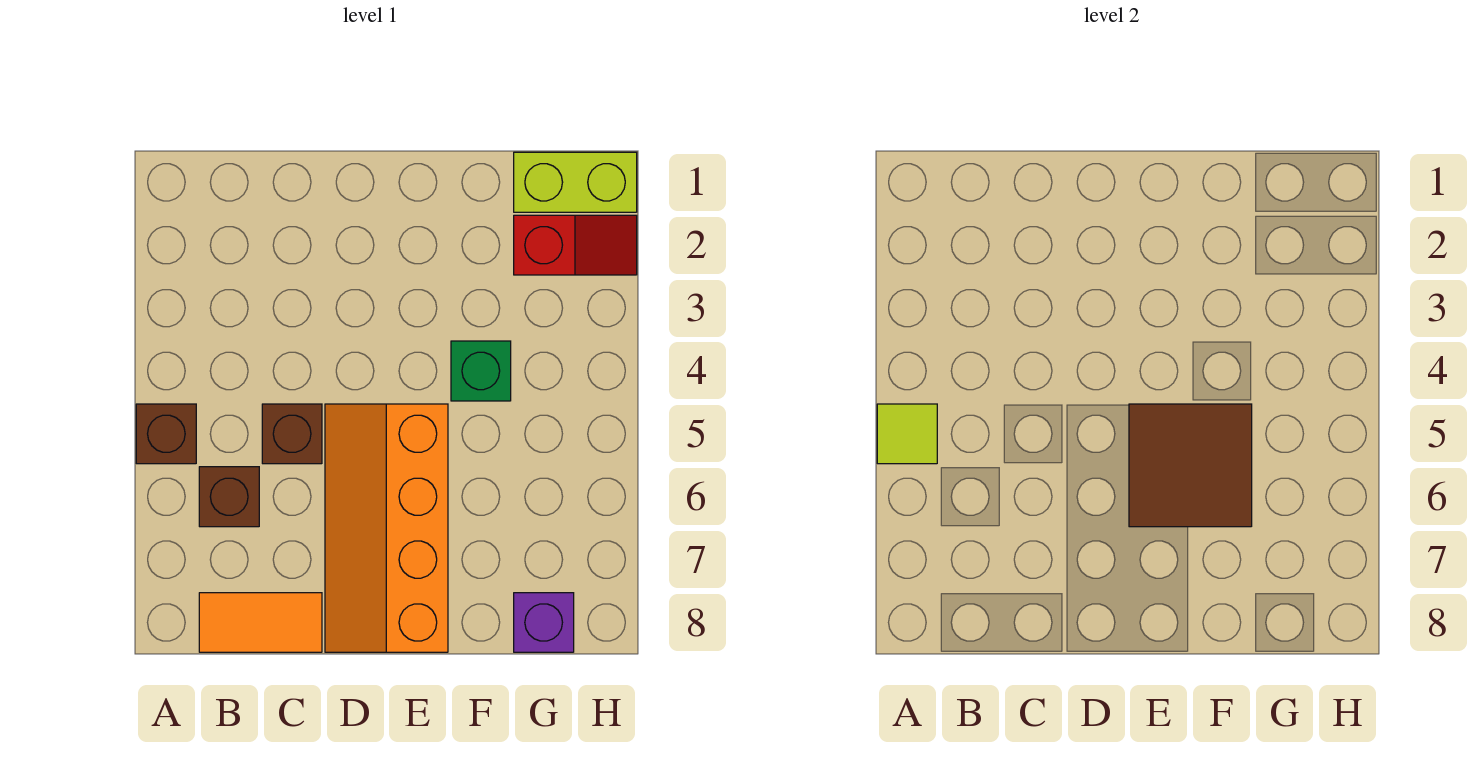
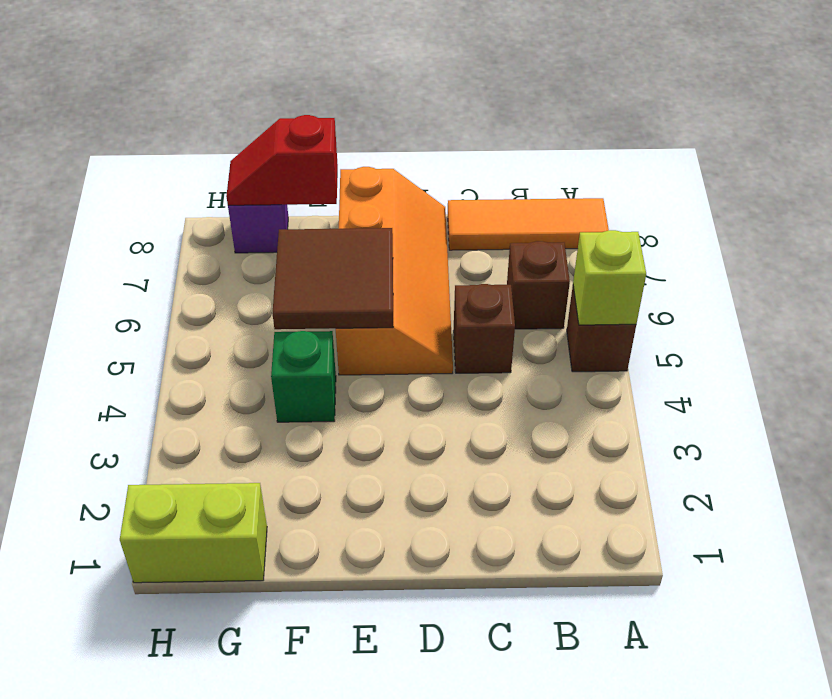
lime 1x1 tile [877,404,937,464] -> lime 1x1 brick [573,230,646,325]
orange 1x2 tile [199,593,322,652] -> orange 1x3 tile [448,198,609,250]
red 1x2 slope [514,215,637,275] -> red 1x2 slope moved to [226,115,338,205]

